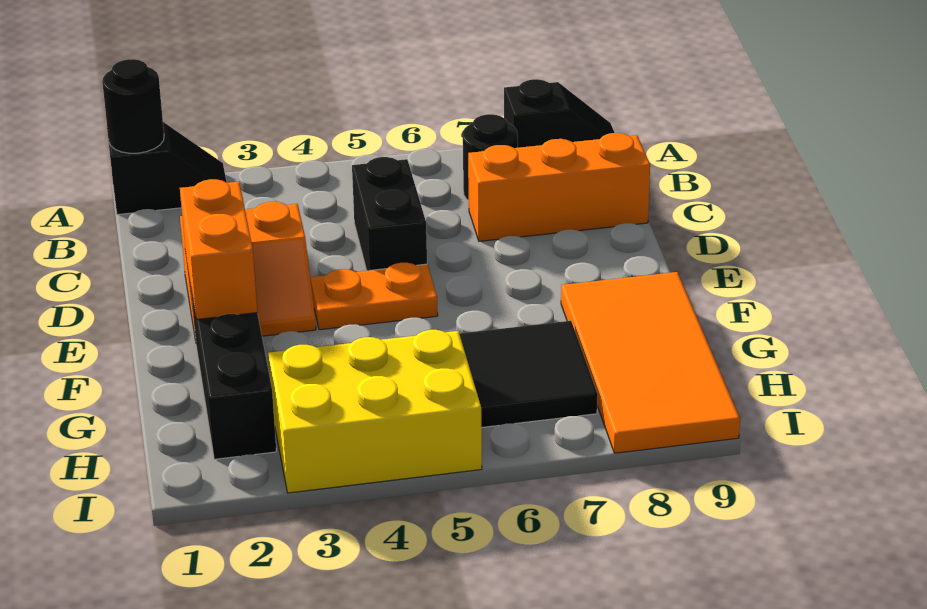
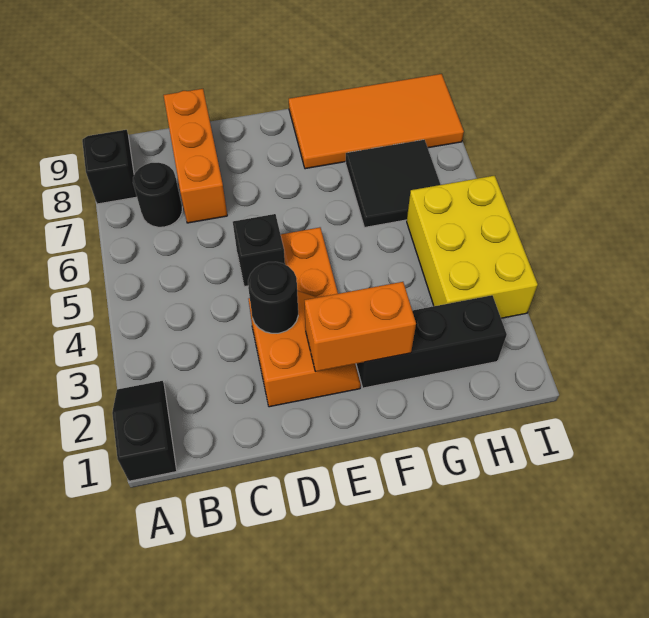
black 1x1 round brick [102,59,164,153] -> black 1x1 round brick moved to [248,262,298,333]
black 1x2 brick [352,157,427,271] -> black 1x1 brick [233,214,285,287]

